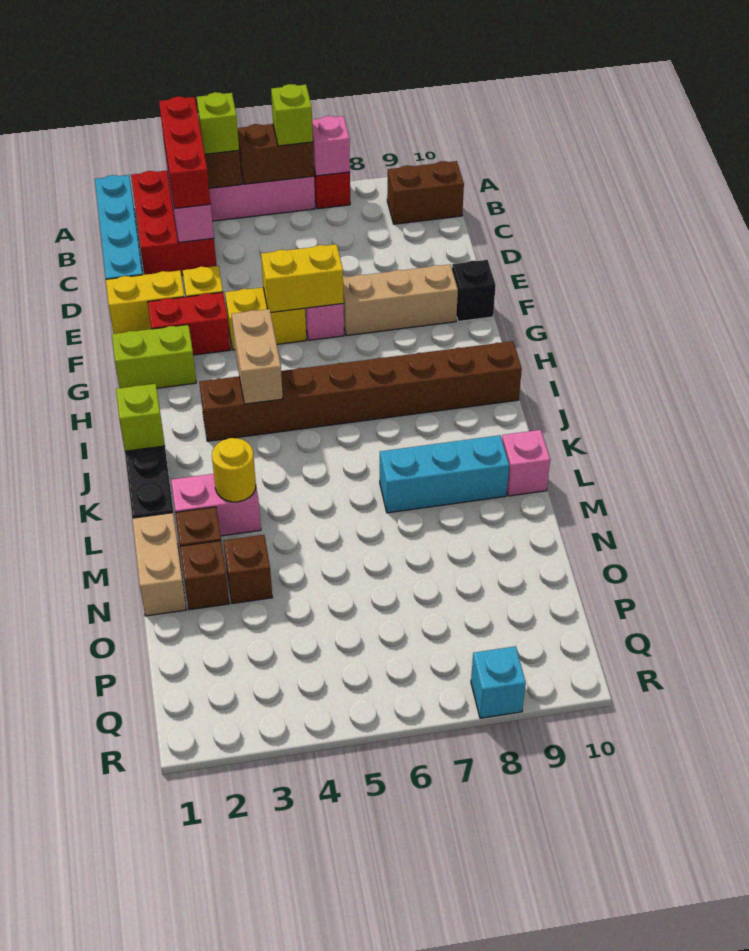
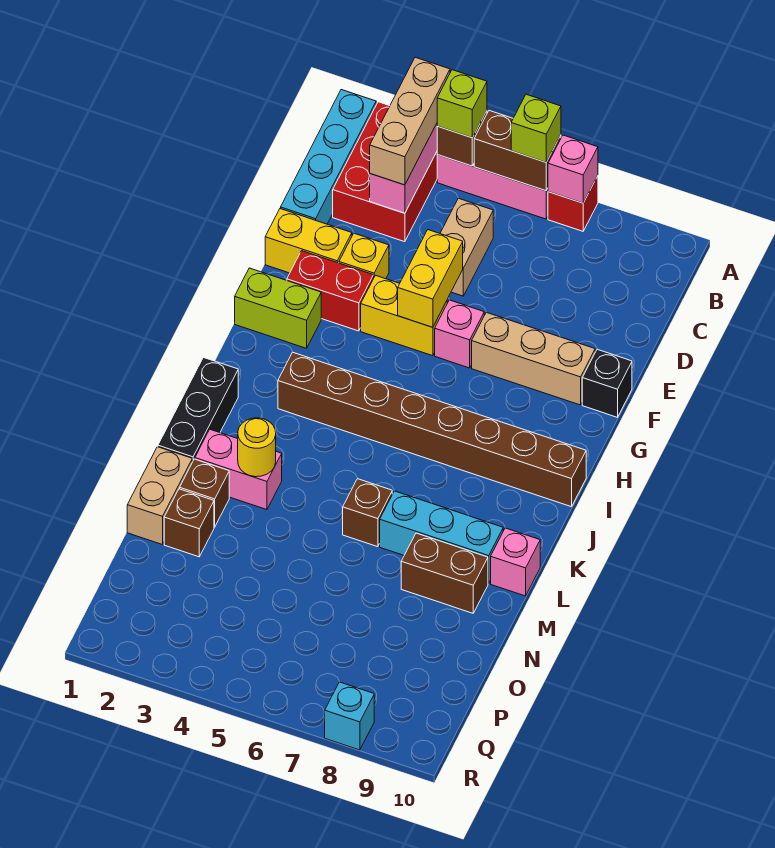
red 1x3 brick [159,97,211,209] -> tan 1x3 brick [370,57,450,185]
brown 1x2 brick [387,161,464,224] -> brown 1x2 brick moved to [401,533,488,613]
yellow 1x2 brick [261,244,344,313] -> yellow 1x2 brick turned to [398,230,463,327]
tan 1x2 brick [232,309,283,404] -> tan 1x2 brick moved to [440,198,493,296]
lime 1x1 brick [116,384,165,451] -> none
brown 1x1 brick [223,535,272,604] -> brown 1x1 brick moved to [343,479,392,547]

